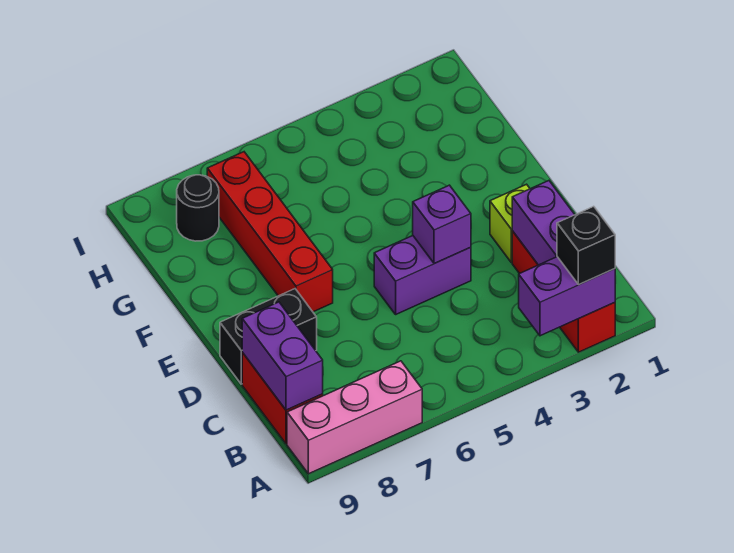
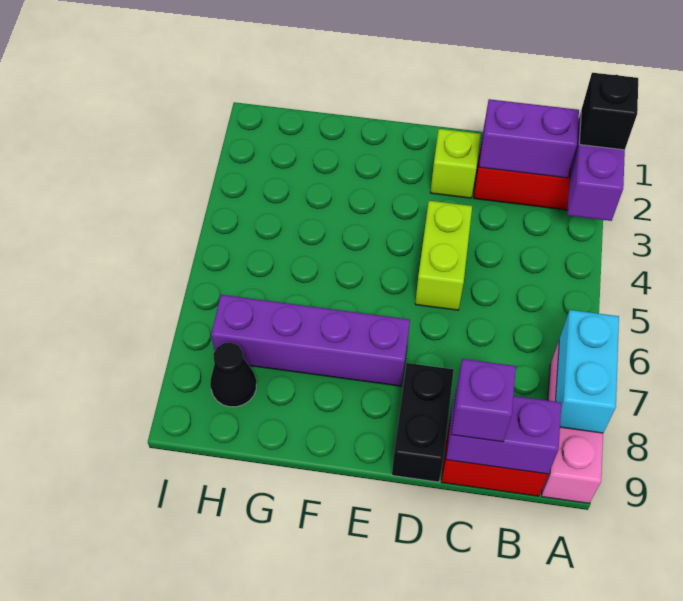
none -> cyan 1x2 brick [556,310,619,433]
purple 1x2 brick [374,236,471,314] -> lime 1x2 brick [415,201,472,310]
purple 1x1 brick [413,185,471,264] -> purple 1x1 brick moved to [451,359,516,442]
red 1x4 brick [207,152,333,312] -> purple 1x4 brick [211,295,410,386]
black 1x1 round brick [177,175,219,241] -> black 1x1 cone [210,343,256,407]

